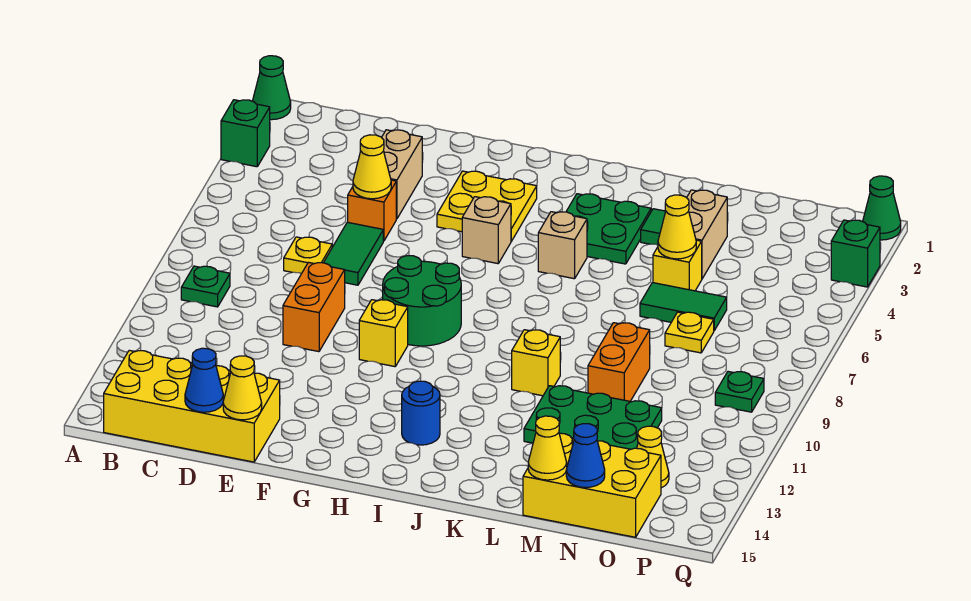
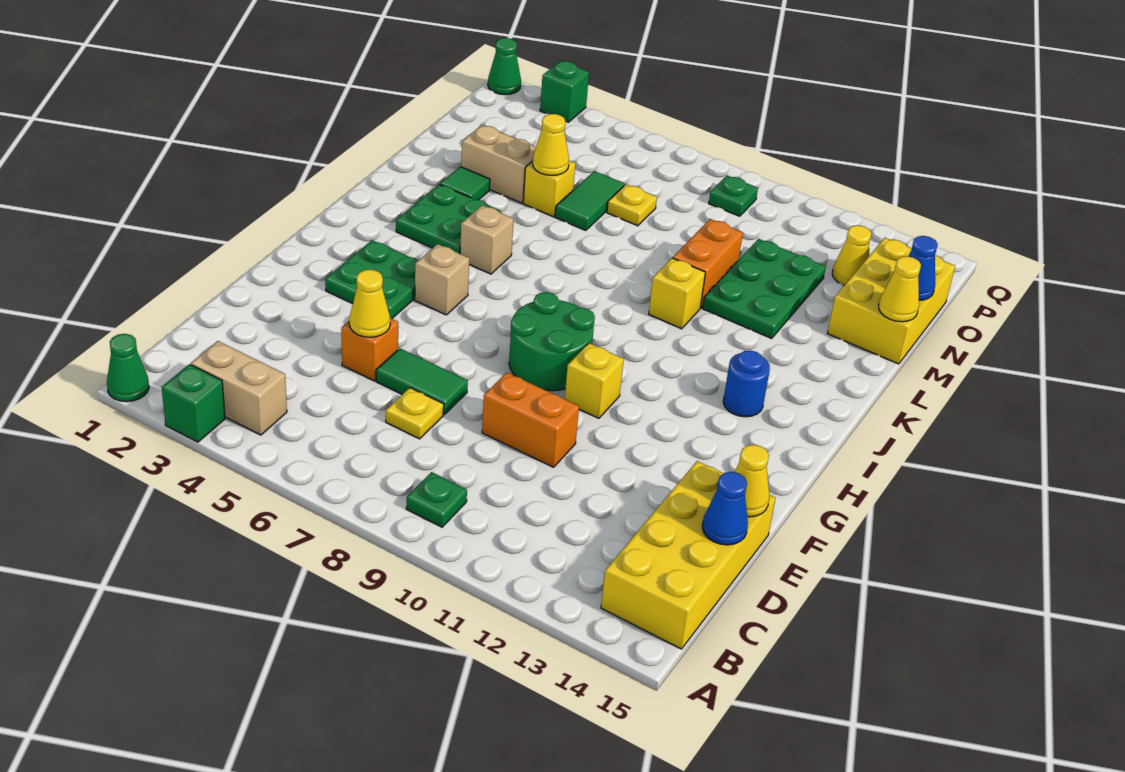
tan 1x2 brick [382,130,422,219] -> tan 1x2 brick moved to [191,341,287,435]
yellow 2x2 plate [437,171,537,241] -> green 2x2 plate [325,240,418,319]
orange 1x2 brick [588,323,650,401] -> orange 1x2 brick turned to [673,219,743,308]

